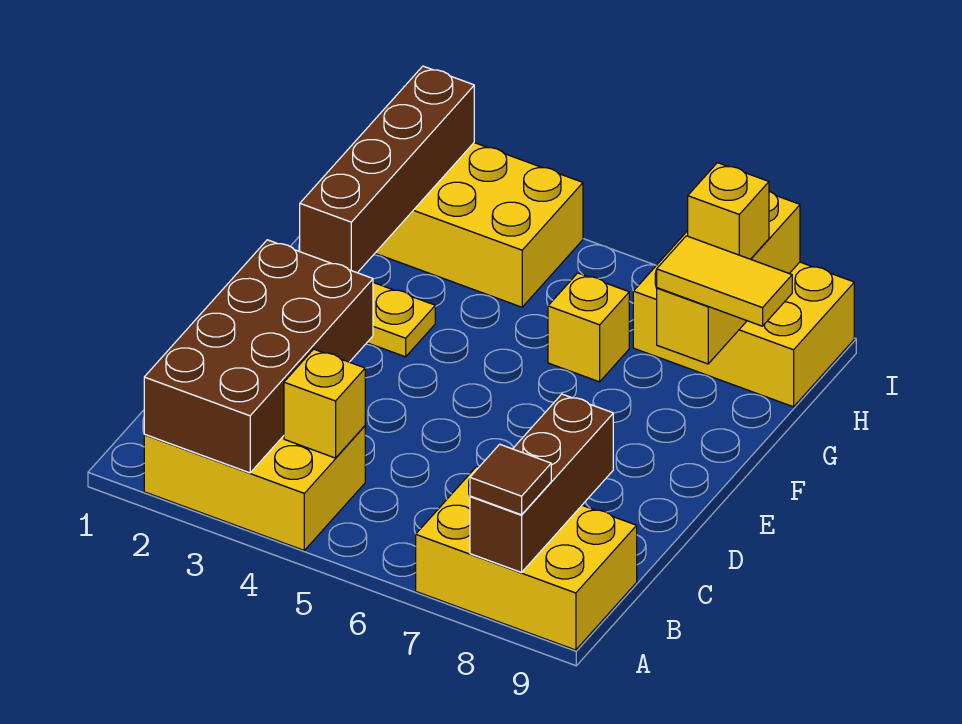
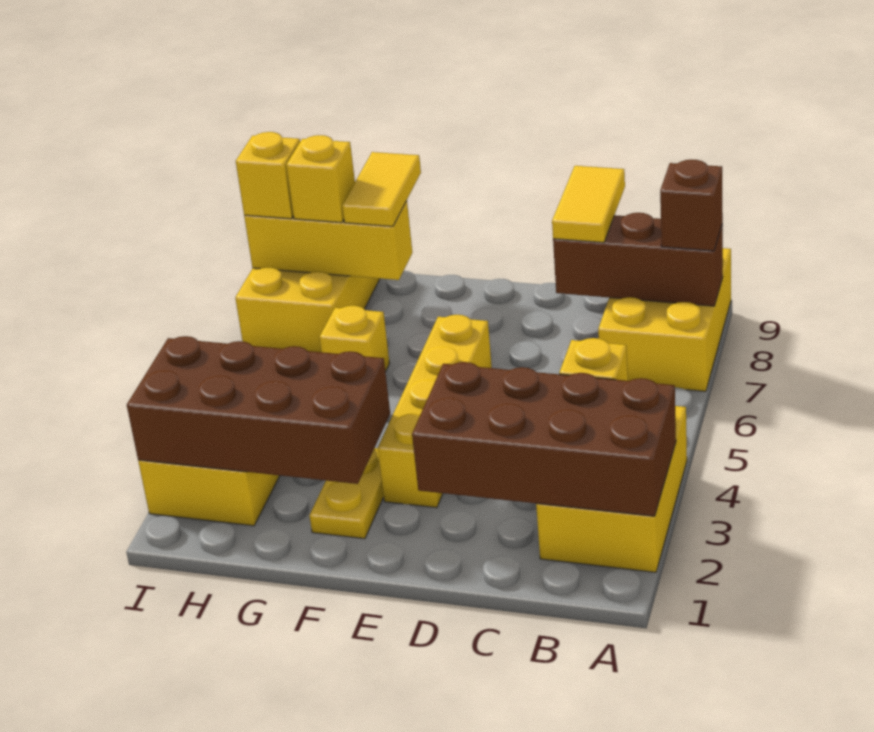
brown 1x1 tile [470,444,551,515] -> brown 1x1 brick [660,159,723,251]
none -> yellow 1x2 tile [552,166,625,243]
none -> yellow 1x4 brick [378,315,492,508]
brown 1x4 brick [300,66,474,273] -> brown 2x4 brick [127,336,390,484]
none -> yellow 1x1 brick [236,132,300,219]

